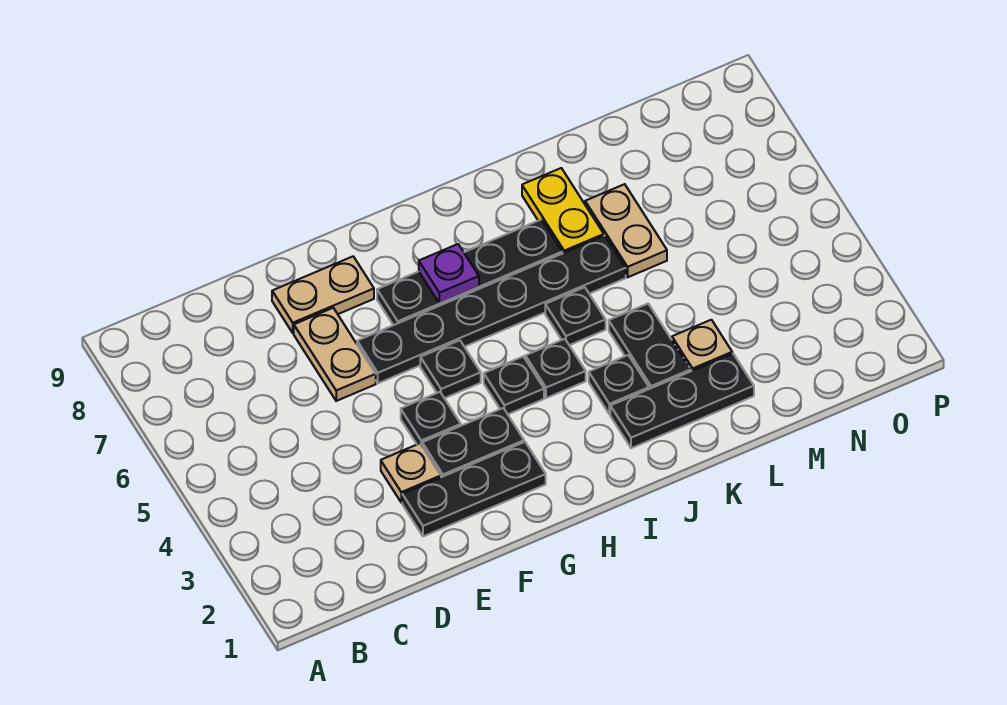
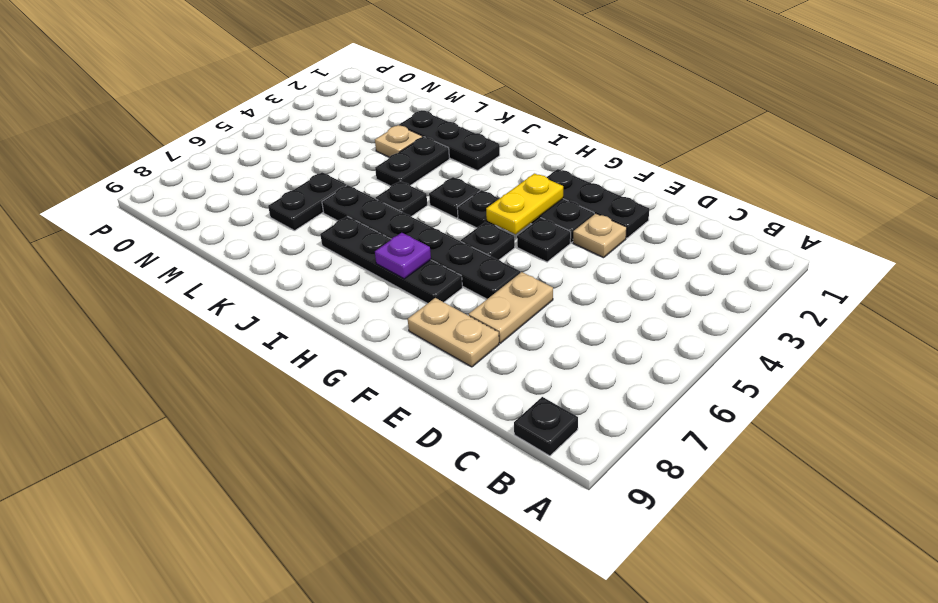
black 1x1 plate [589,355,649,414] -> black 1x1 plate moved to [514,397,578,456]
yellow 1x2 plate [522,168,604,253] -> yellow 1x2 plate moved to [486,174,563,234]
tan 1x2 plate [585,184,667,277] -> black 1x2 plate [268,172,347,231]

